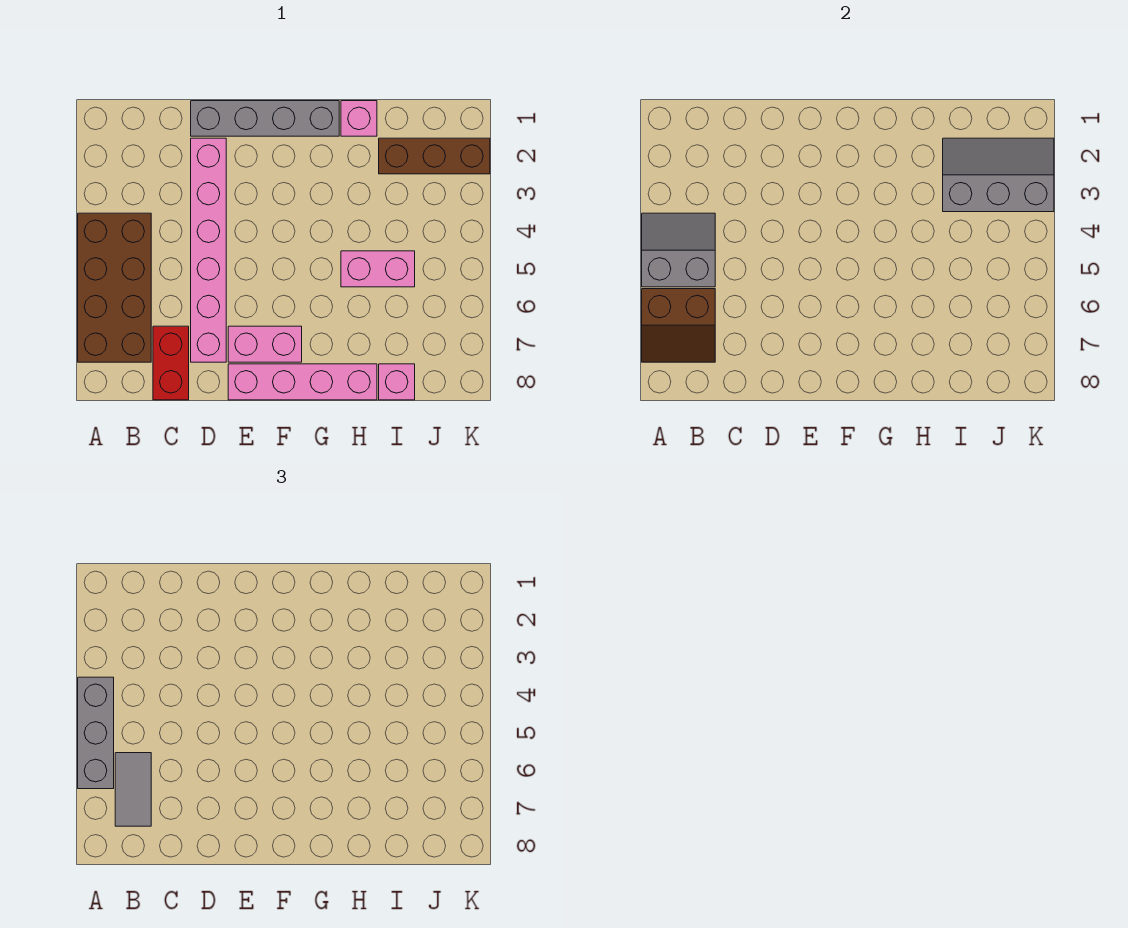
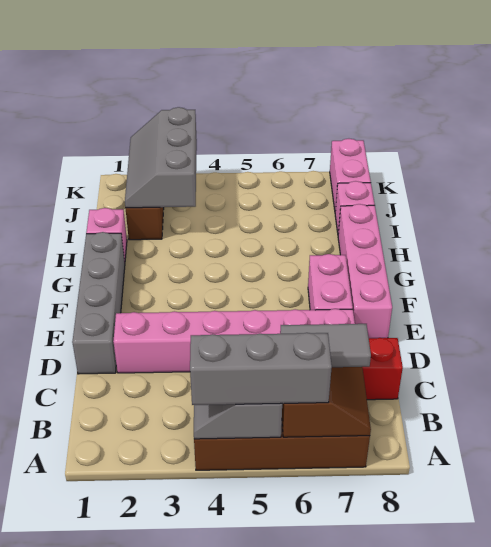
pink 1x2 brick [341,251,415,287] -> pink 1x2 brick moved to [330,139,371,210]

